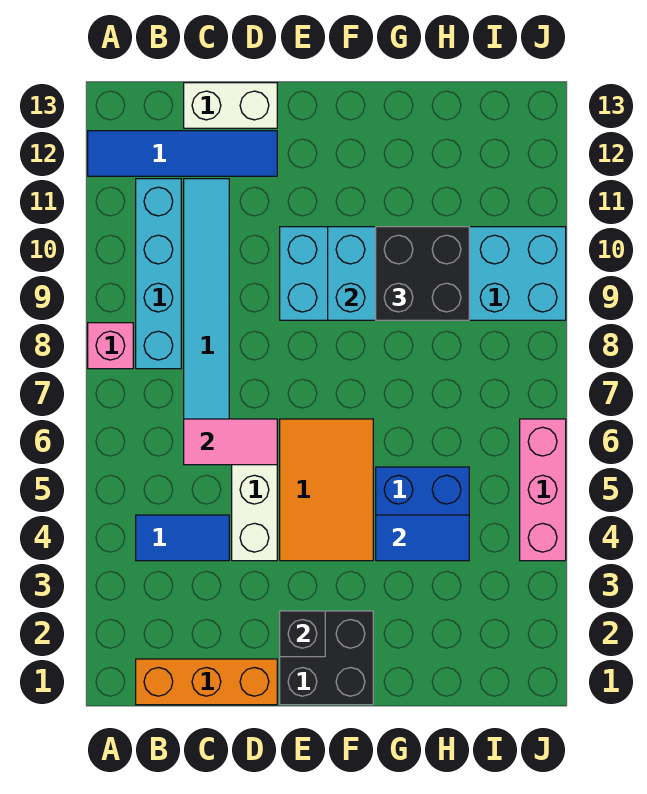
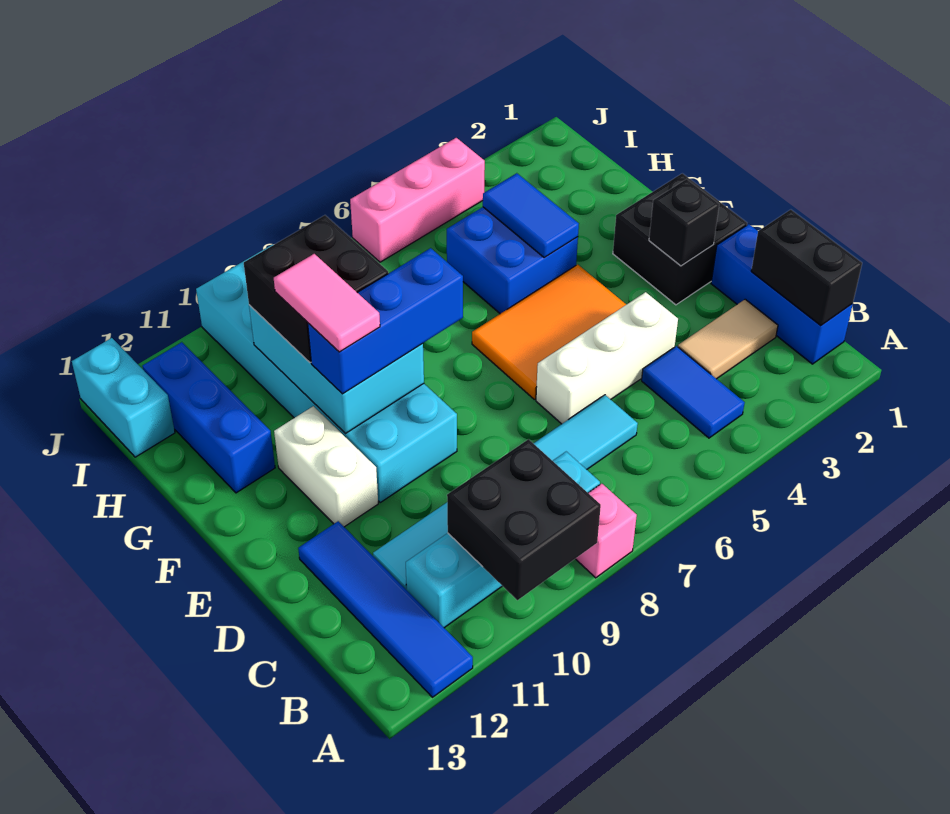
none -> black 2x2 brick [447,439,601,600]
orange 1x3 brick [136,659,277,705] -> blue 1x3 brick [711,224,853,364]
none -> black 1x2 brick [751,210,862,326]
none -> tan 1x2 tile [678,299,778,379]
pink 1x2 tile [184,419,277,465] -> pink 1x2 tile moved to [274,254,380,352]
white 1x2 brick [184,83,277,128] -> white 1x2 brick moved to [274,406,378,527]
none -> blue 1x3 brick [308,248,463,394]
none -> blue 1x3 brick [142,342,275,493]
none -> cyan 1x2 brick [72,338,175,457]

